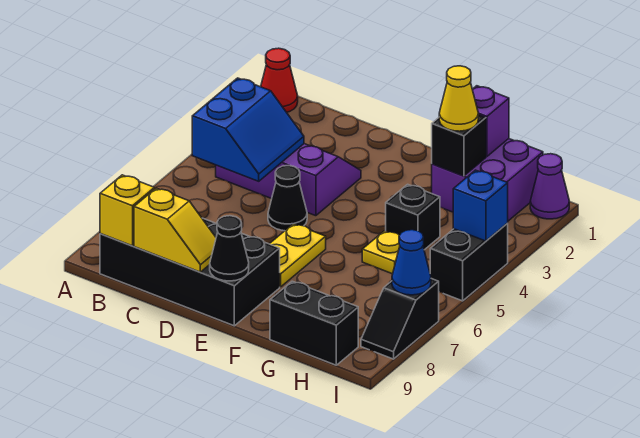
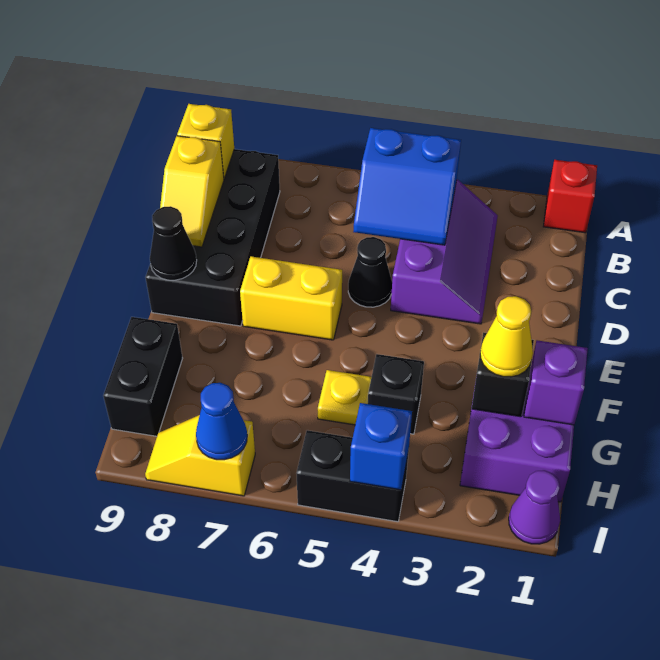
red 1x1 cone [261,48,298,112] -> red 1x1 brick [543,160,597,233]
yellow 1x2 plate [270,224,326,287] -> yellow 1x2 brick [240,256,342,340]
black 1x2 slope [361,279,439,359] -> yellow 1x2 slope [145,415,255,496]

